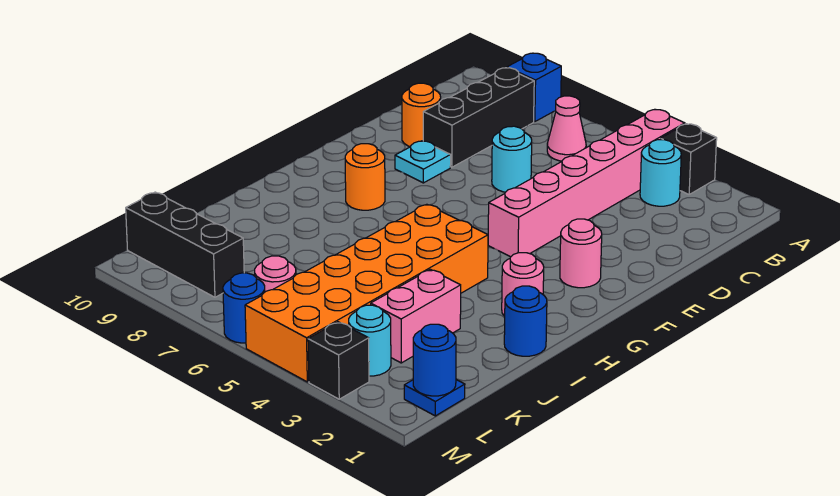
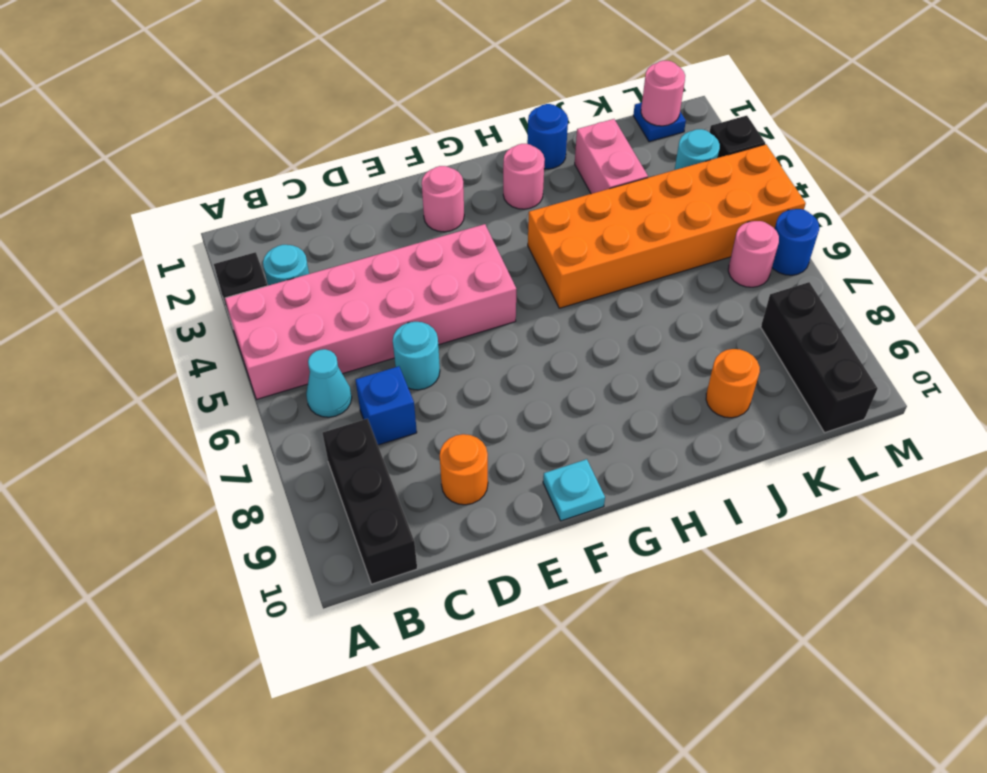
pink 1x6 brick [488,110,685,257] -> pink 2x6 brick [225,224,516,399]
blue 1x1 brick [507,53,561,122] -> blue 1x1 brick moved to [356,366,417,445]
pink 1x1 cone [547,96,586,161] -> cyan 1x1 cone [306,349,352,417]
black 1x3 brick [423,68,534,167] -> black 1x3 brick turned to [323,419,417,584]
cyan 1x1 plate [395,141,451,183] -> cyan 1x1 plate moved to [543,459,605,521]
orange 1x1 round brick [345,144,385,210] -> orange 1x1 round brick moved to [706,349,760,418]
pink 1x2 brick [371,269,461,363] -> pink 1x2 brick turned to [575,119,648,194]
blue 1x1 round brick [413,324,456,396] -> pink 1x1 round brick [641,61,685,126]

